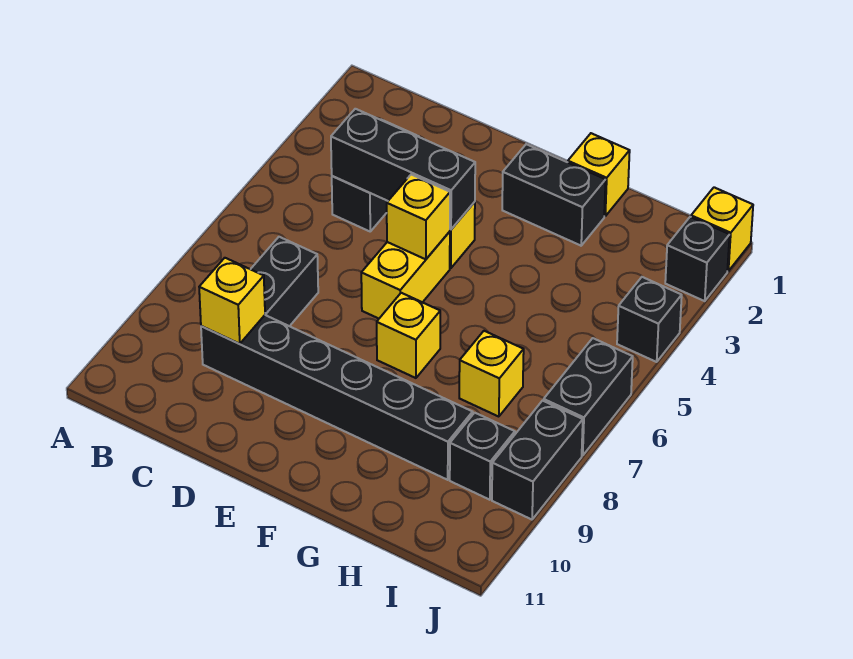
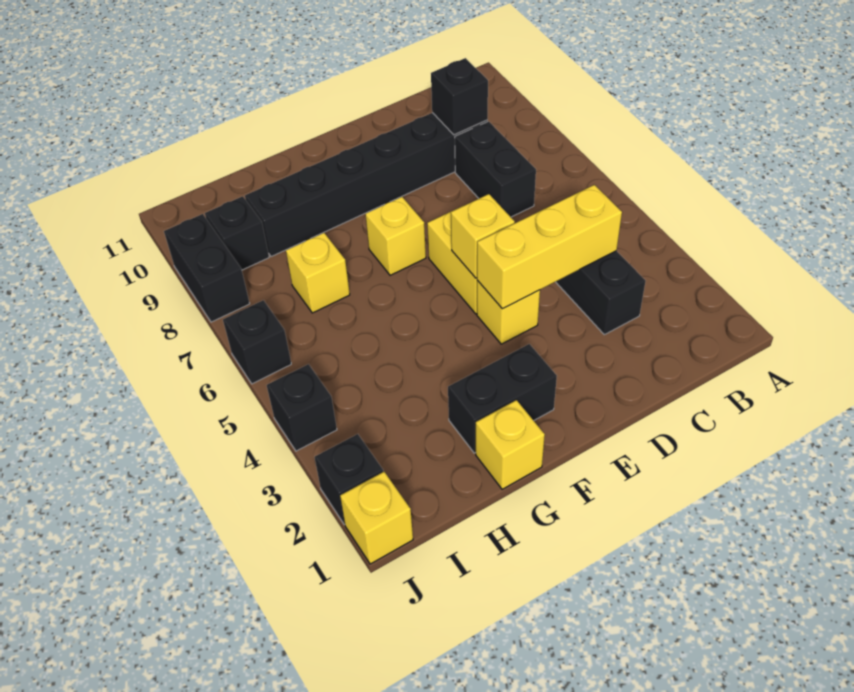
black 1x3 brick [331,109,475,229] -> yellow 1x3 brick [477,185,622,309]
yellow 1x1 brick [199,258,265,344] -> black 1x1 brick [431,58,488,135]
black 1x2 brick [544,338,633,456] -> black 1x1 brick [223,300,291,384]

